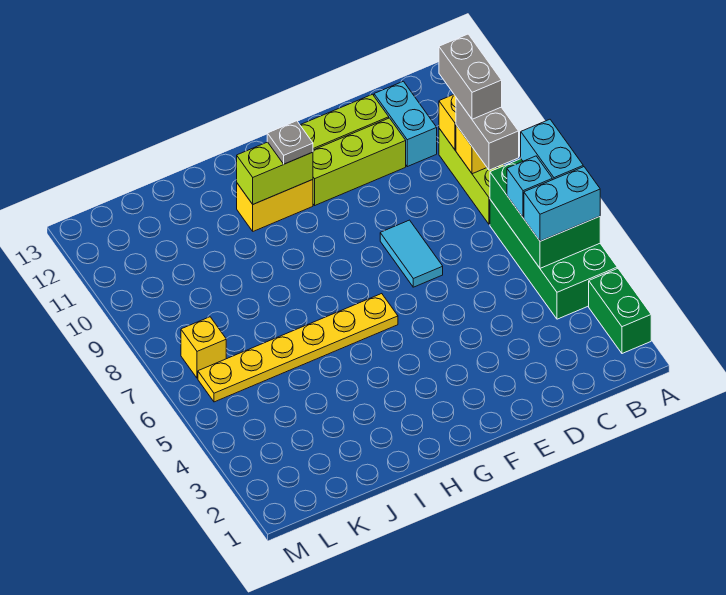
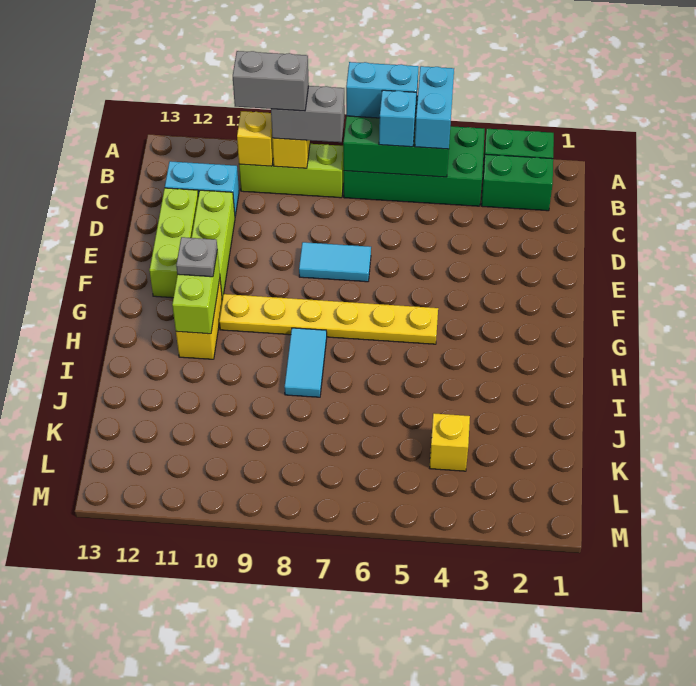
none -> green 1x2 brick [481,154,553,211]
yellow 1x6 plate [198,294,398,402] -> yellow 1x6 plate turned to [219,294,438,344]
none -> cyan 1x2 tile [285,328,327,397]
yellow 1x1 brick [181,317,226,378] -> yellow 1x1 brick moved to [430,413,470,471]

